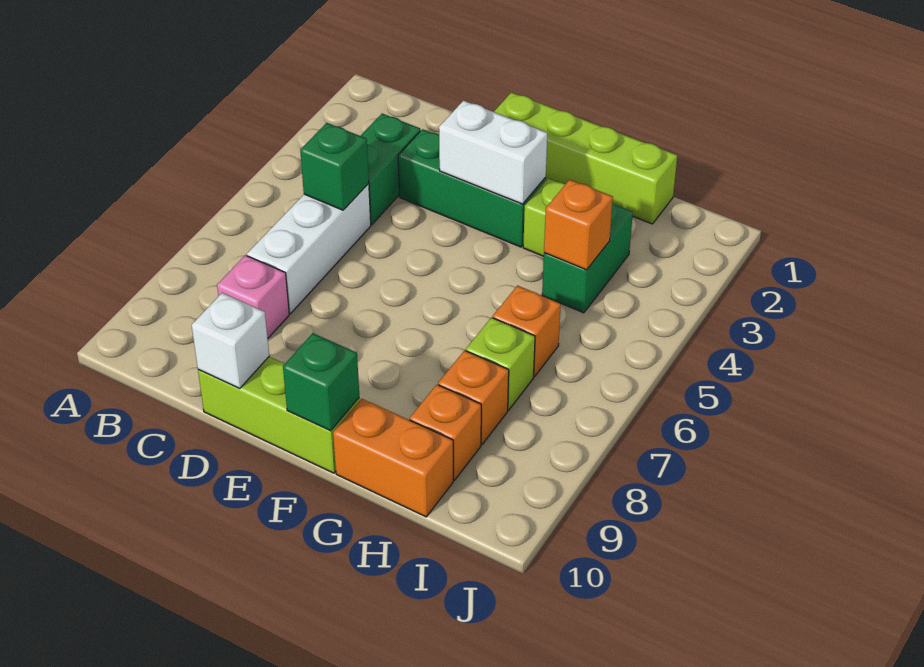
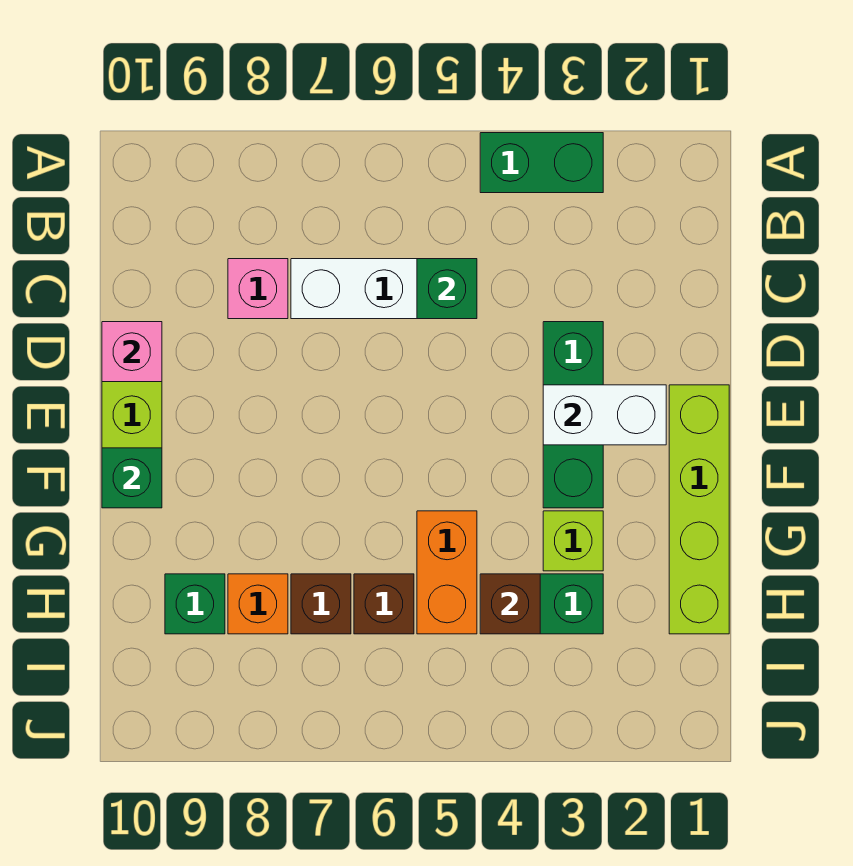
green 1x2 brick [361,114,420,225] -> green 1x2 brick moved to [480,133,603,193]
white 1x1 brick [192,293,269,388] -> pink 1x1 brick [102,322,162,382]
white 1x2 brick [439,101,547,204] -> white 1x2 brick turned to [543,385,666,445]
orange 1x2 brick [333,399,453,517] -> orange 1x2 brick moved to [417,511,477,634]
orange 1x1 brick [544,180,613,270] -> brown 1x1 brick [480,574,540,634]
orange 1x1 brick [493,286,561,377] -> brown 1x1 brick [354,574,414,634]
lime 1x1 brick [466,318,535,410] -> brown 1x1 brick [291,574,351,634]
orange 1x1 brick [410,385,481,480] -> green 1x1 brick [165,574,225,634]

